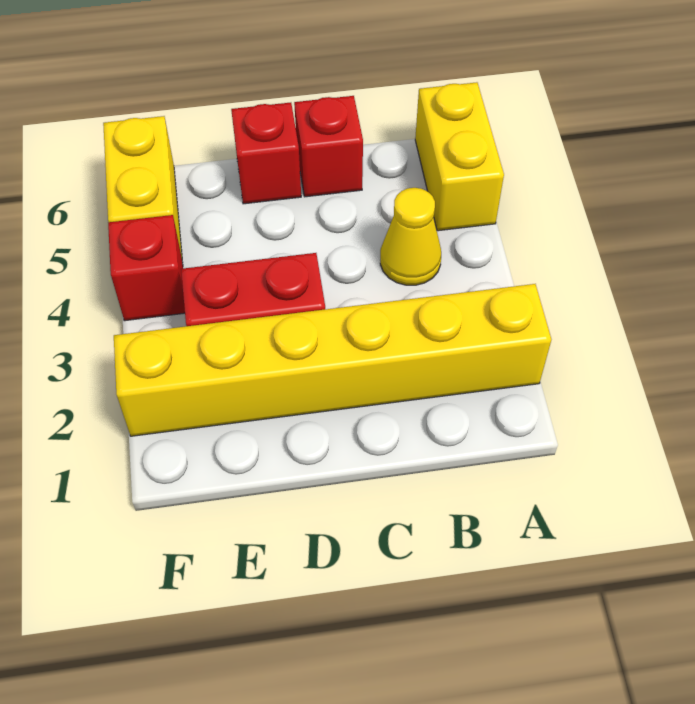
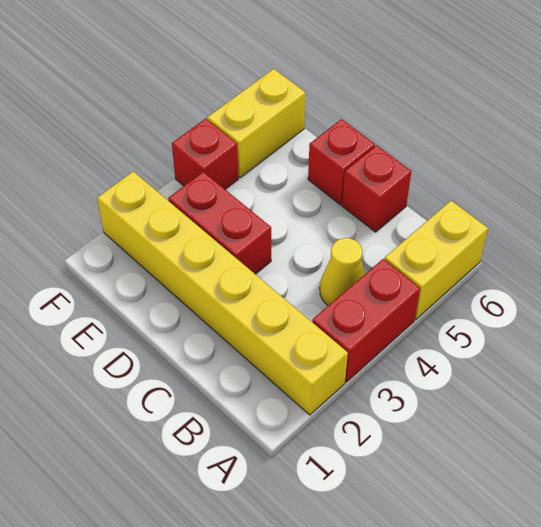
none -> red 1x2 brick [312,259,420,382]

